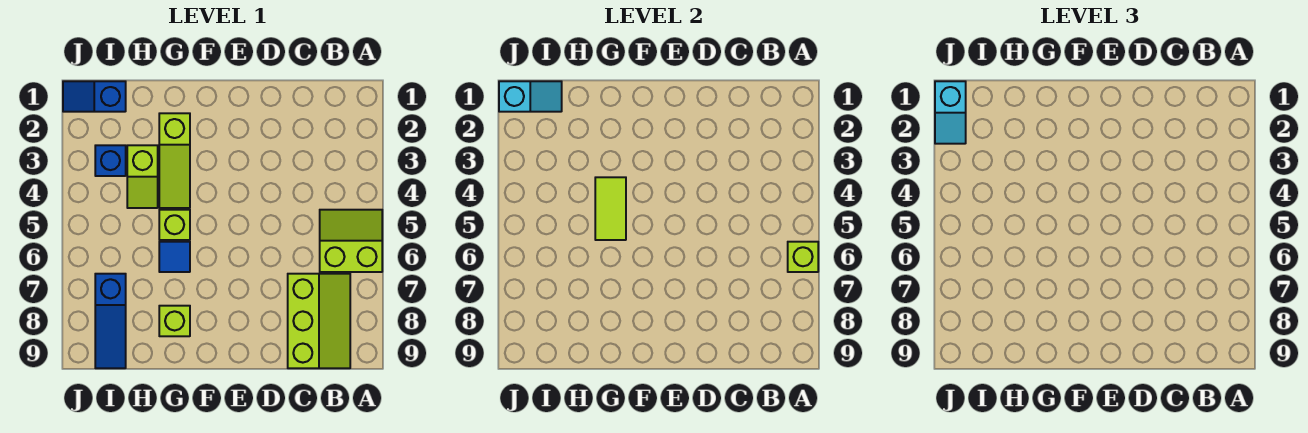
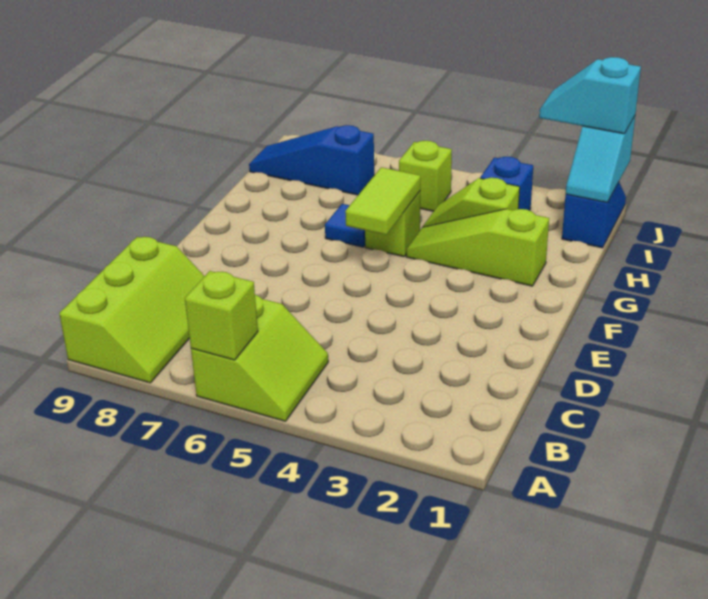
lime 2x3 slope [288,274,350,368] -> lime 2x3 slope turned to [59,237,204,383]
lime 1x2 tile [595,177,626,240] -> lime 1x2 tile turned to [345,167,420,235]
lime 1x1 brick [159,306,190,336] -> lime 1x1 brick moved to [399,141,452,211]

